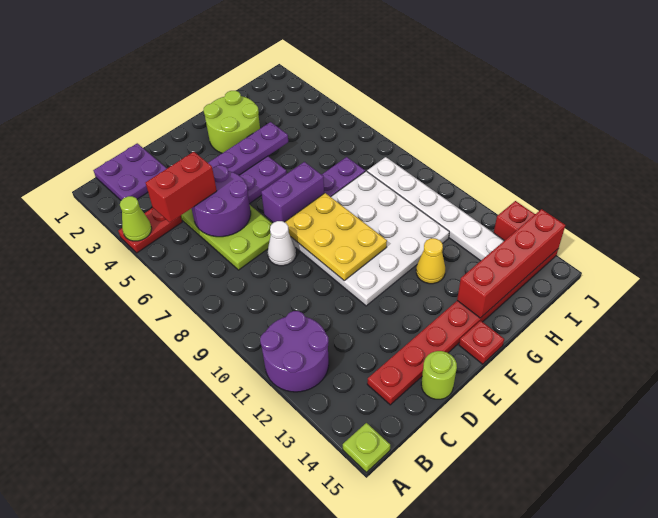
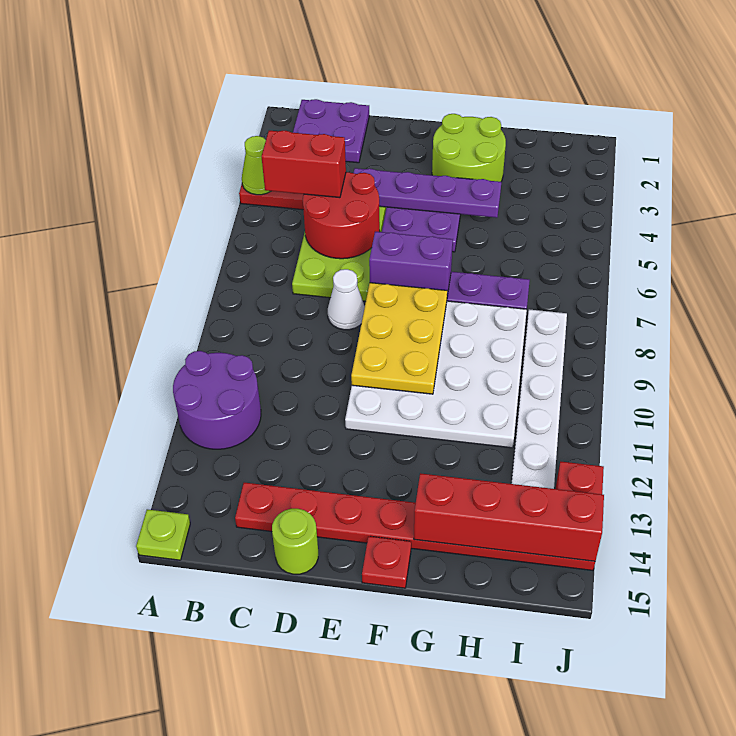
purple 2x2 round brick [191,165,251,237] -> red 2x2 round brick [303,172,380,259]
yellow 1x1 cone [416,238,445,284] -> none

